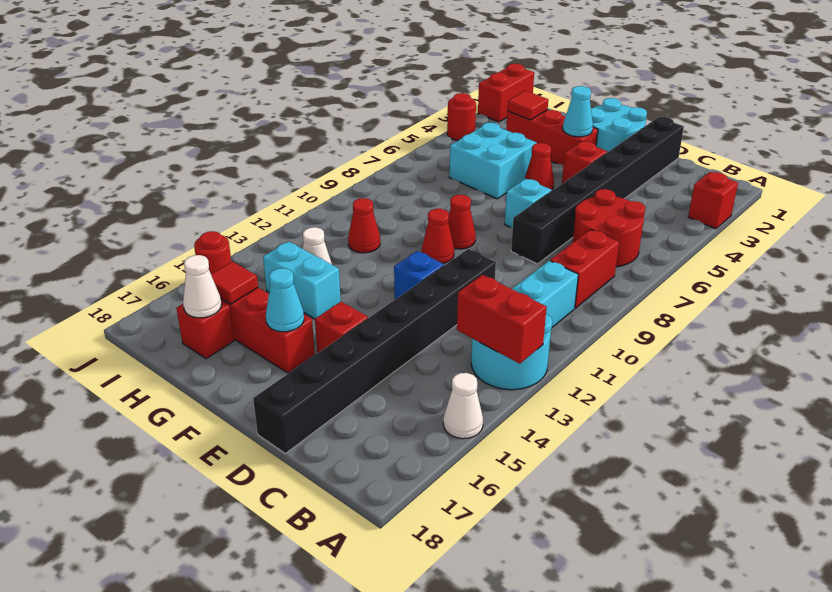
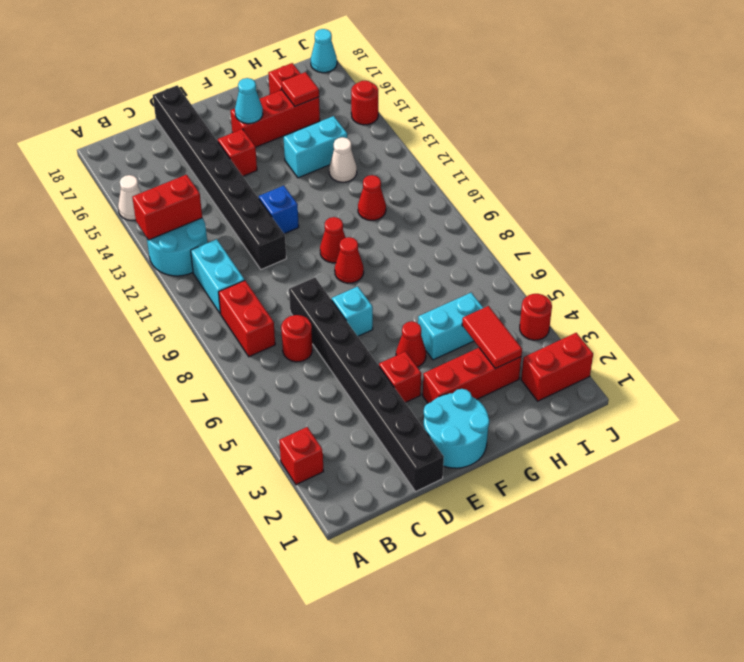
red 2x2 round brick [572,189,645,267] -> red 1x1 round brick [281,315,312,362]
cyan 1x1 cone [563,86,593,137] -> cyan 1x1 cone moved to [311,29,337,73]
cyan 2x2 brick [449,123,537,199] -> cyan 1x2 brick [418,293,483,360]
red 1x1 tile [508,91,548,120] -> red 1x2 tile [462,306,522,369]
white 1x1 cone [183,255,222,318] -> none
red 1x2 brick [478,64,534,122] -> red 1x2 brick turned to [521,333,593,401]

